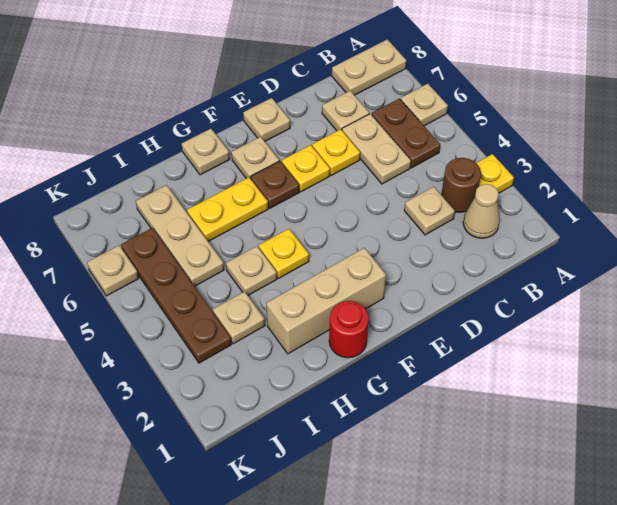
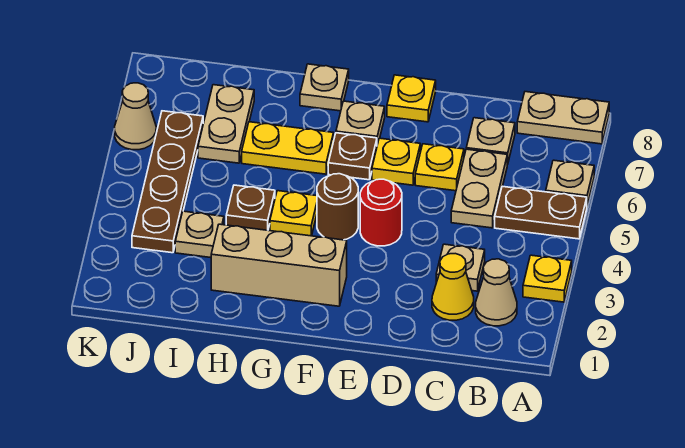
brown 1x1 round brick [441,158,481,212] -> brown 1x1 round brick moved to [317,174,358,240]
brown 1x2 plate [372,99,440,168] -> brown 1x2 plate turned to [495,186,587,239]
none -> yellow 1x1 cone [432,254,474,320]
tan 1x1 plate [243,98,290,141] -> yellow 1x1 plate [387,75,436,122]
red 1x1 round brick [329,301,369,358] -> red 1x1 round brick moved to [360,179,402,246]
tan 1x1 plate [226,246,277,295] -> brown 1x1 plate [226,185,275,230]
tan 1x3 plate [136,185,224,286] -> tan 1x2 plate [198,85,254,163]
tan 1x1 plate [87,246,139,296] -> tan 1x1 cone [115,83,156,150]

